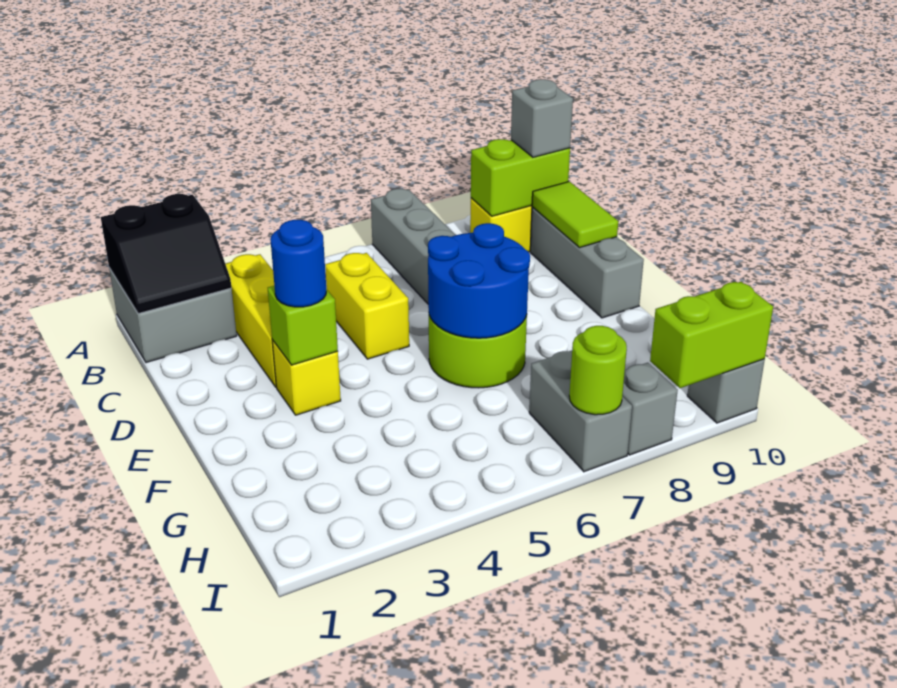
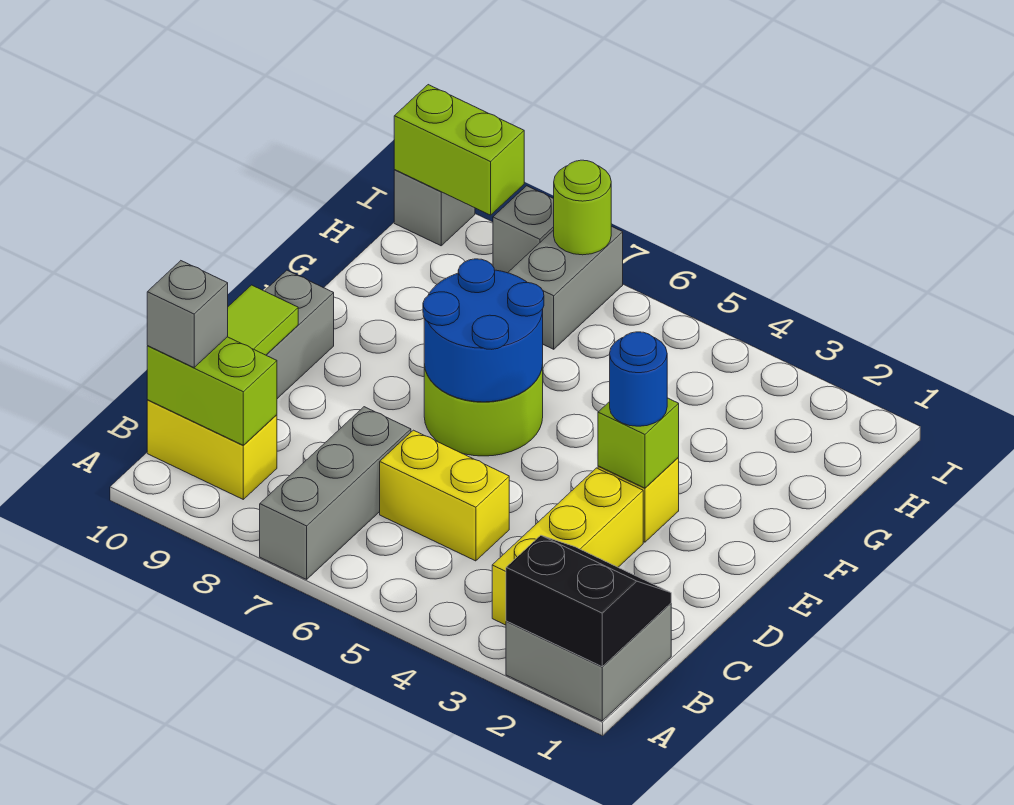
yellow 1x2 brick [325,253,409,359] -> yellow 1x2 brick turned to [380,430,509,561]

